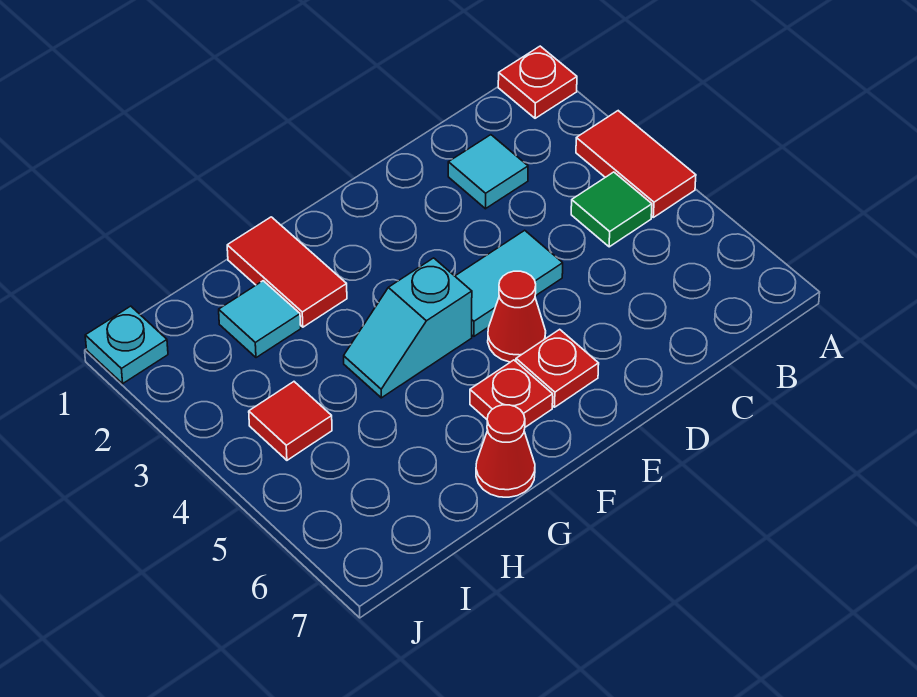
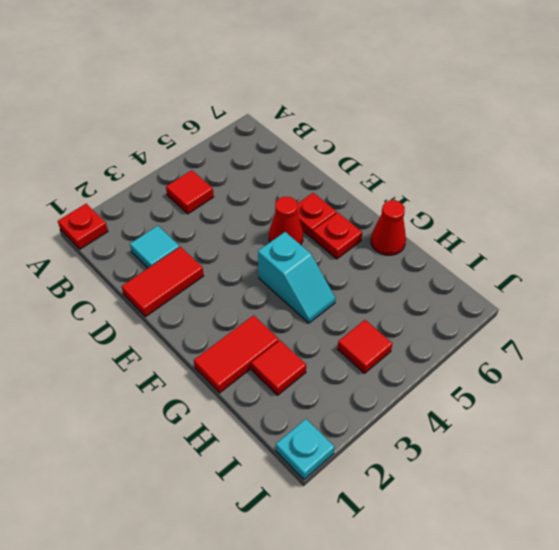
red 1x2 tile [576,111,696,217] -> red 1x2 tile moved to [122,247,204,317]
green 1x1 tile [571,172,652,247] -> red 1x1 tile [166,170,214,214]
cyan 1x2 tile [455,230,563,336] -> none
cyan 1x1 tile [219,281,301,358] -> red 1x1 tile [251,340,306,395]

